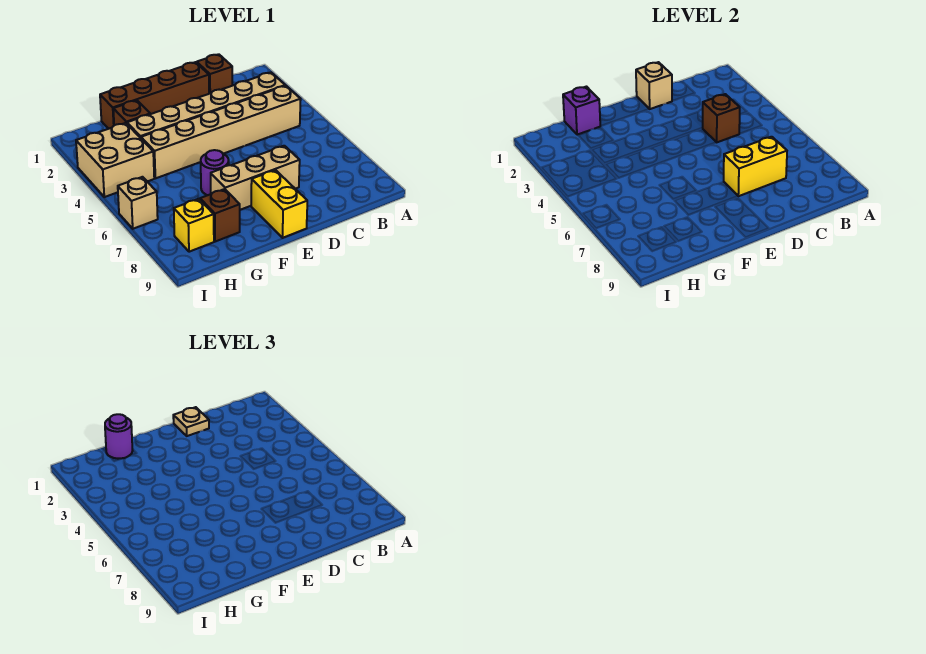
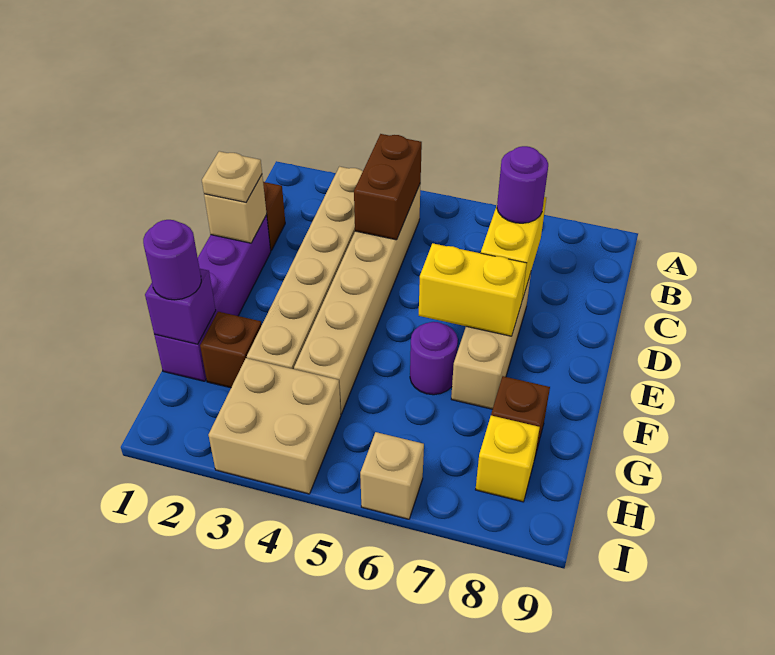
brown 1x1 brick [703,94,740,142] -> brown 1x2 brick [354,134,422,240]
none -> purple 1x1 round brick [497,146,548,223]
brown 1x4 brick [100,62,209,129] -> purple 1x4 brick [154,215,271,381]
yellow 1x2 brick [251,170,307,238] -> yellow 1x2 brick moved to [419,243,527,336]

